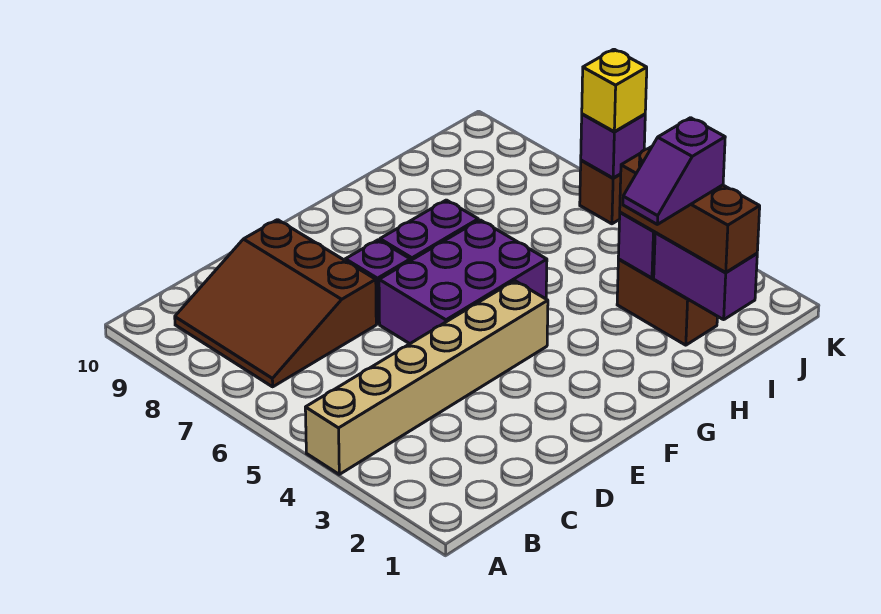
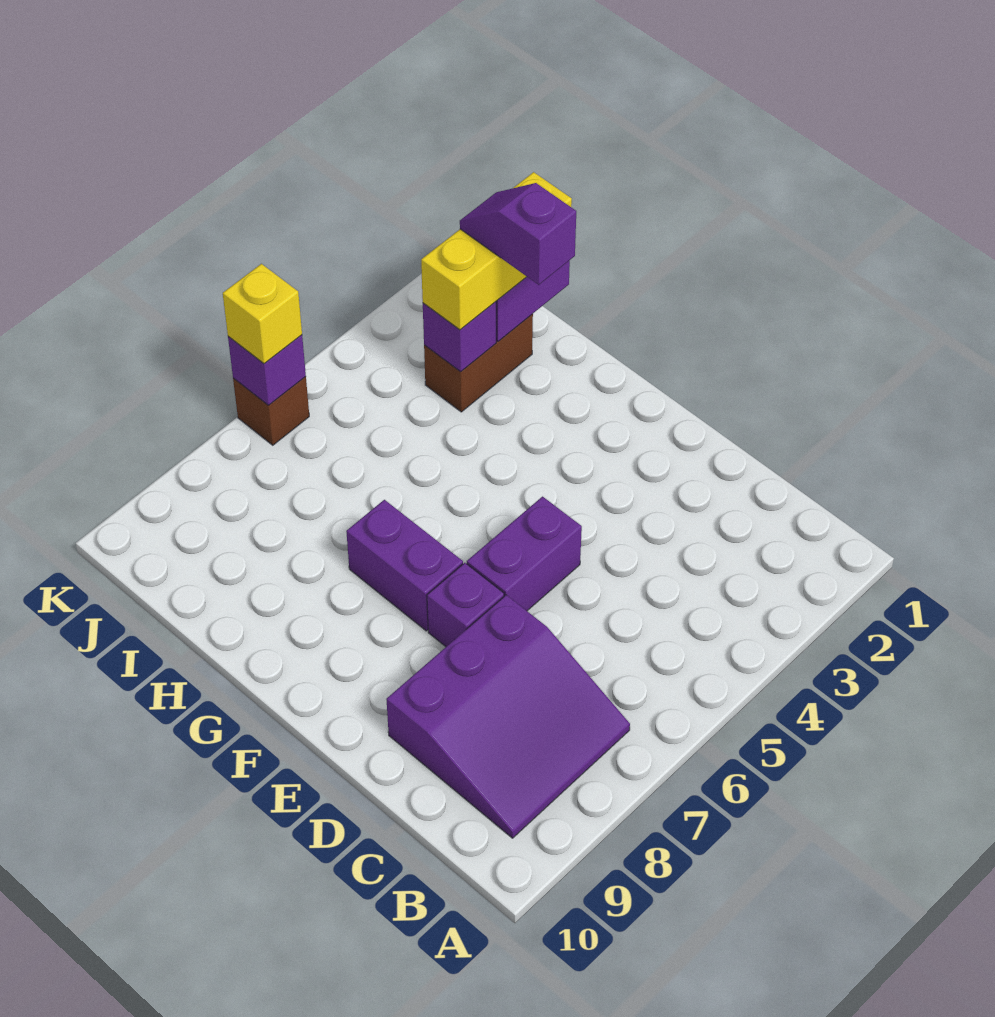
tan 1x6 brick [305,281,548,474] -> none
brown 3x3 slope [175,220,376,387] -> purple 3x3 slope [386,595,630,838]
purple 2x3 brick [379,220,547,344] -> purple 1x2 brick [467,497,582,611]
purple 1x2 slope [623,118,725,224] -> purple 1x2 slope turned to [460,183,576,285]
brown 1x3 brick [620,147,760,272] -> yellow 1x3 brick [421,172,572,330]

